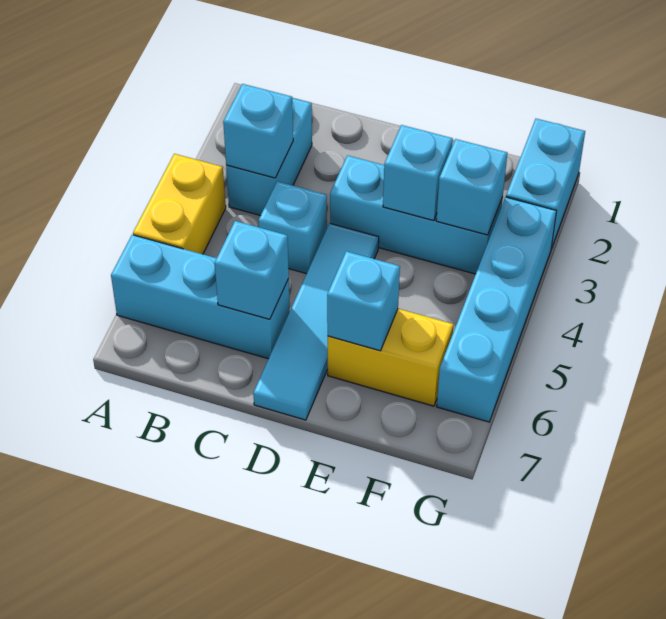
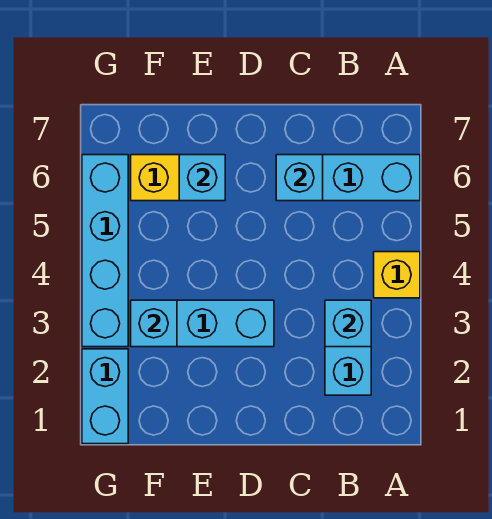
yellow 1x2 brick [133,154,226,254] -> yellow 1x1 brick [374,252,420,298]
cyan 1x1 brick [259,181,327,274] -> none
cyan 1x4 tile [254,223,379,420] -> none
cyan 1x1 brick [383,125,453,220] -> none

